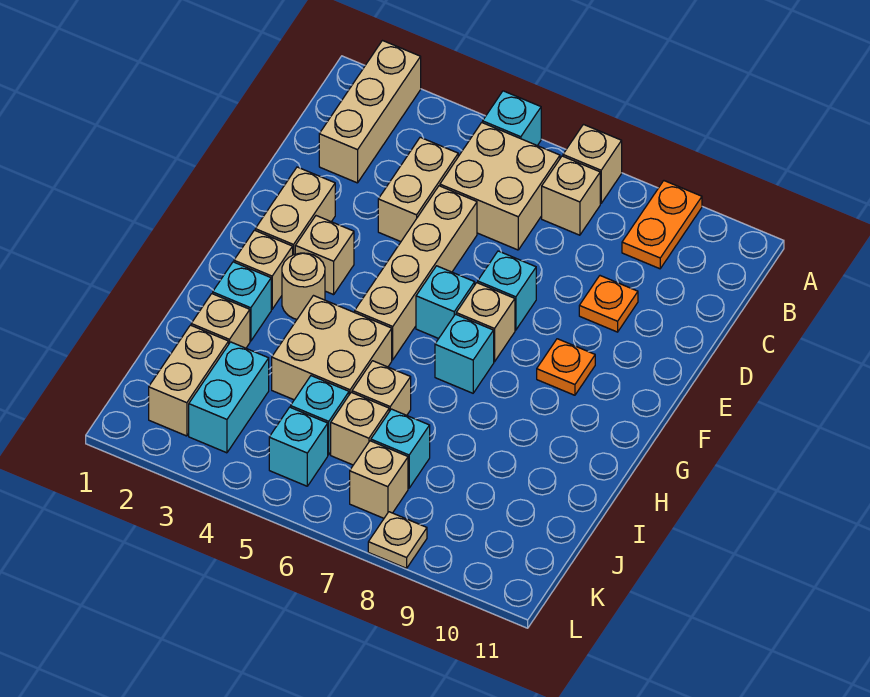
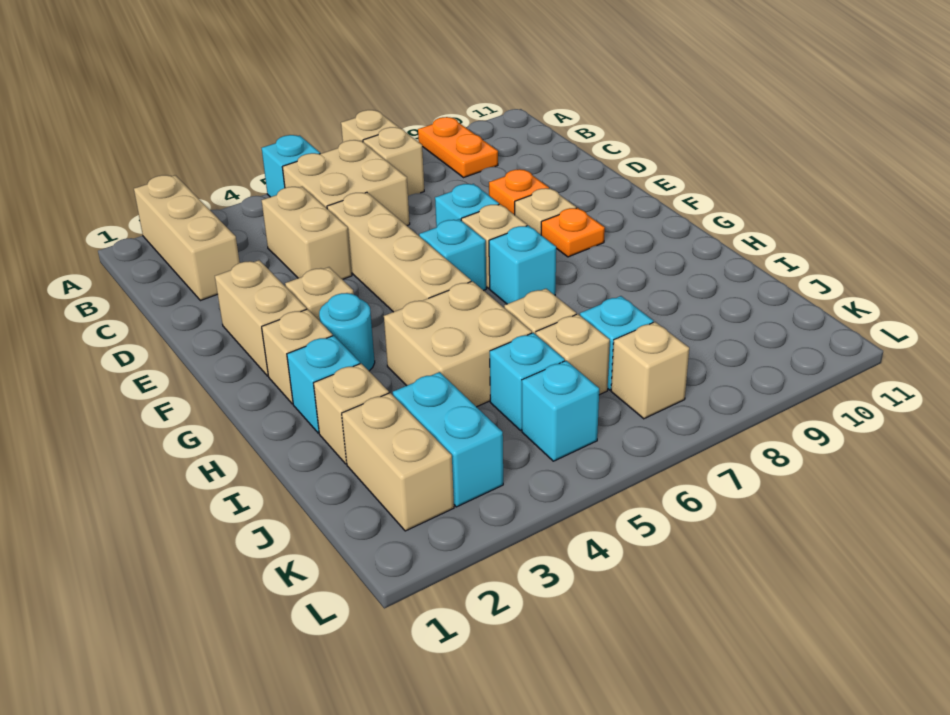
tan 1x1 round brick [282,253,325,319] -> cyan 1x1 round brick [319,293,375,371]
tan 1x1 plate [368,512,427,568] -> tan 1x1 plate moved to [515,188,576,235]

